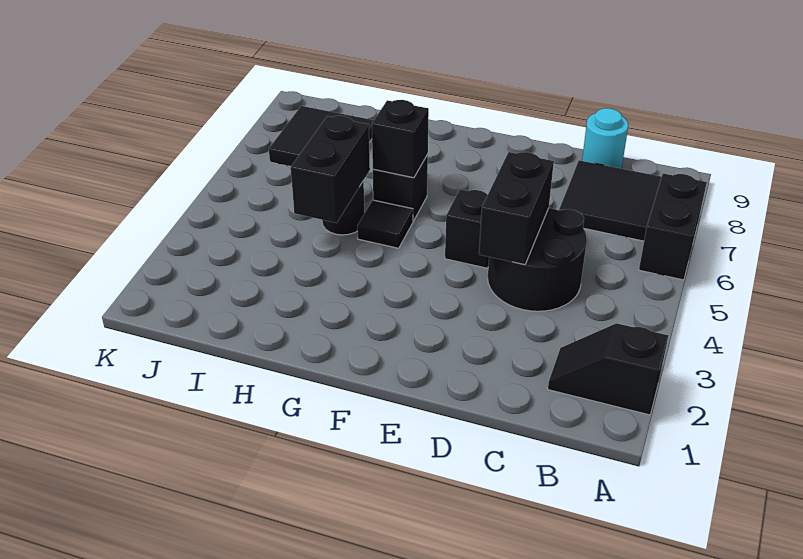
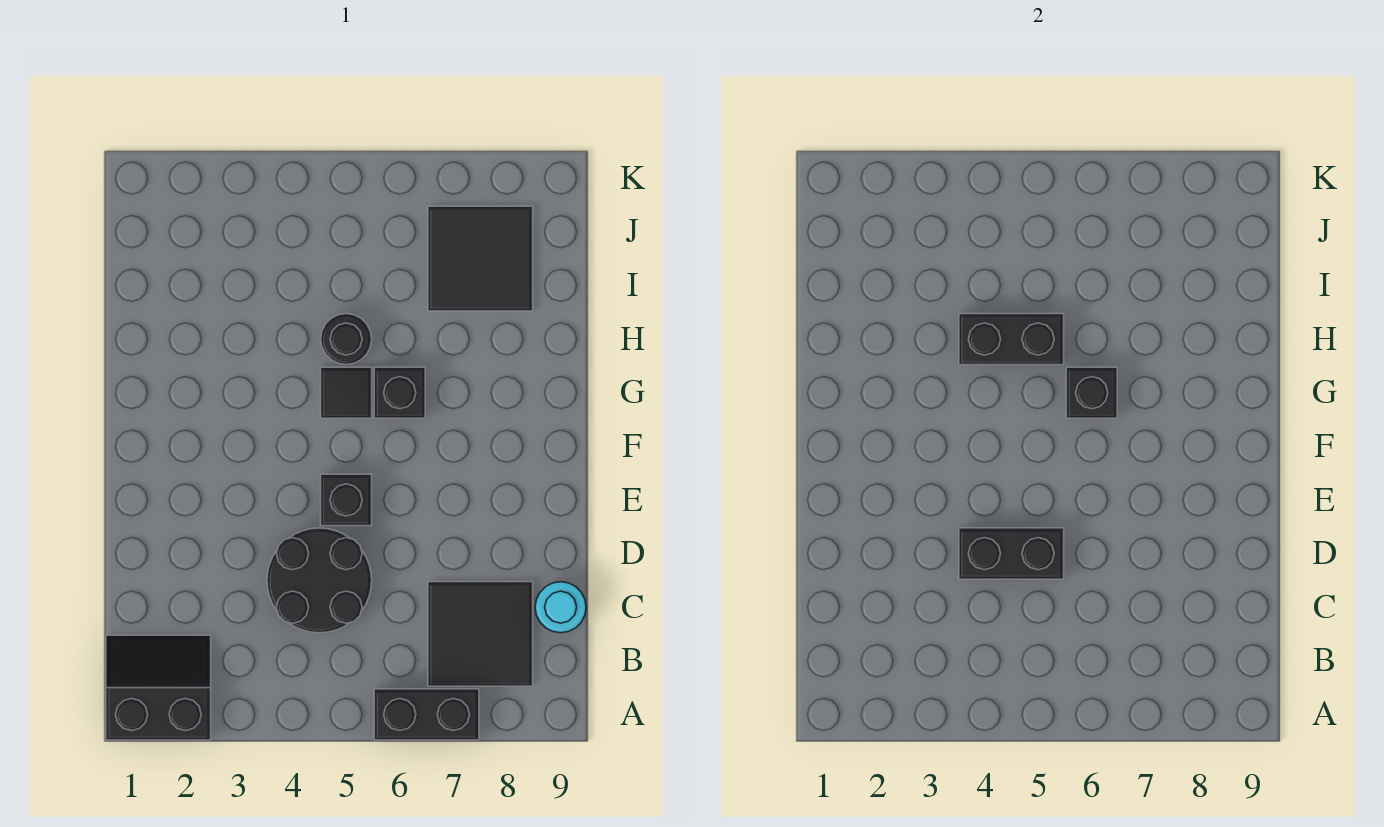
black 1x2 slope [548,323,668,415] -> black 2x2 slope [106,635,211,740]

